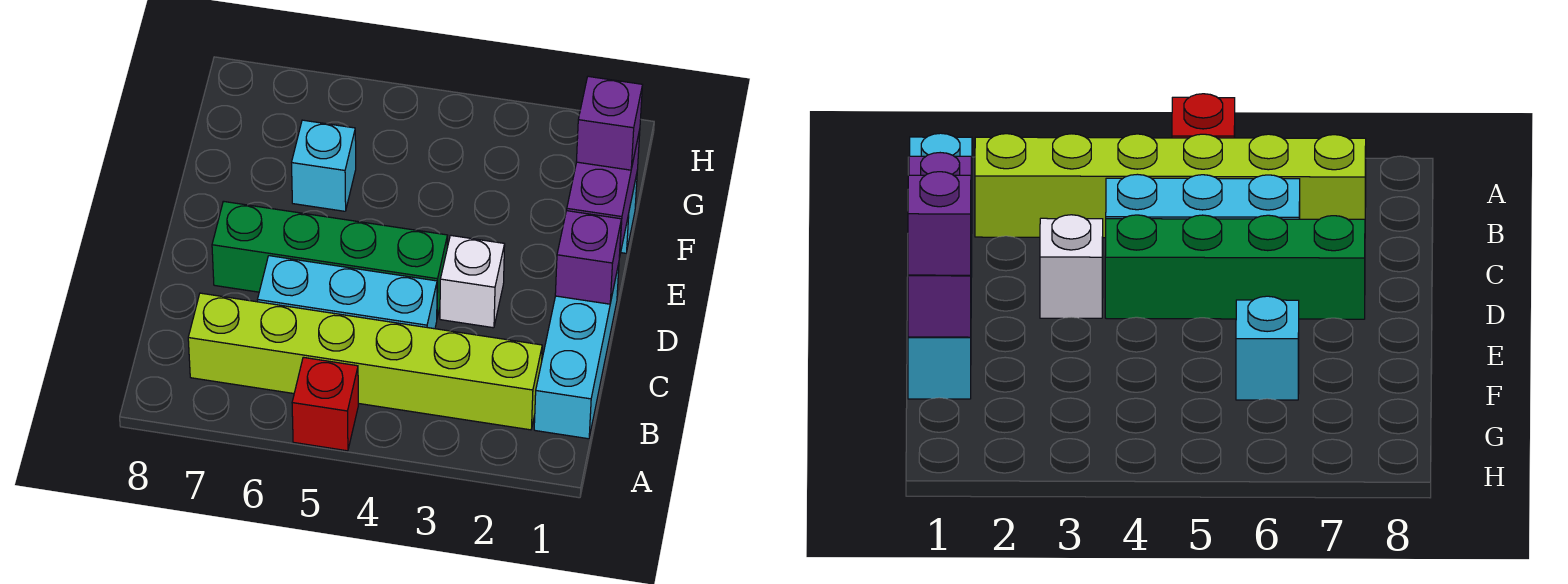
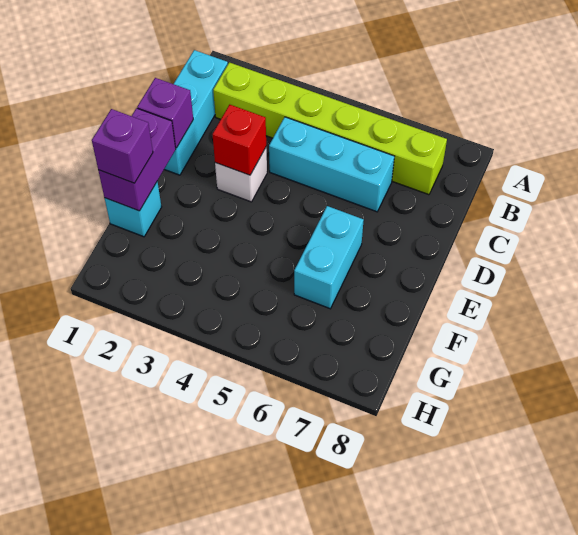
red 1x1 brick [292,357,358,451] -> red 1x1 brick moved to [212,105,266,175]
green 1x4 brick [212,201,448,317] -> none
cyan 1x1 brick [292,120,356,211] -> cyan 1x2 brick [294,206,364,309]

